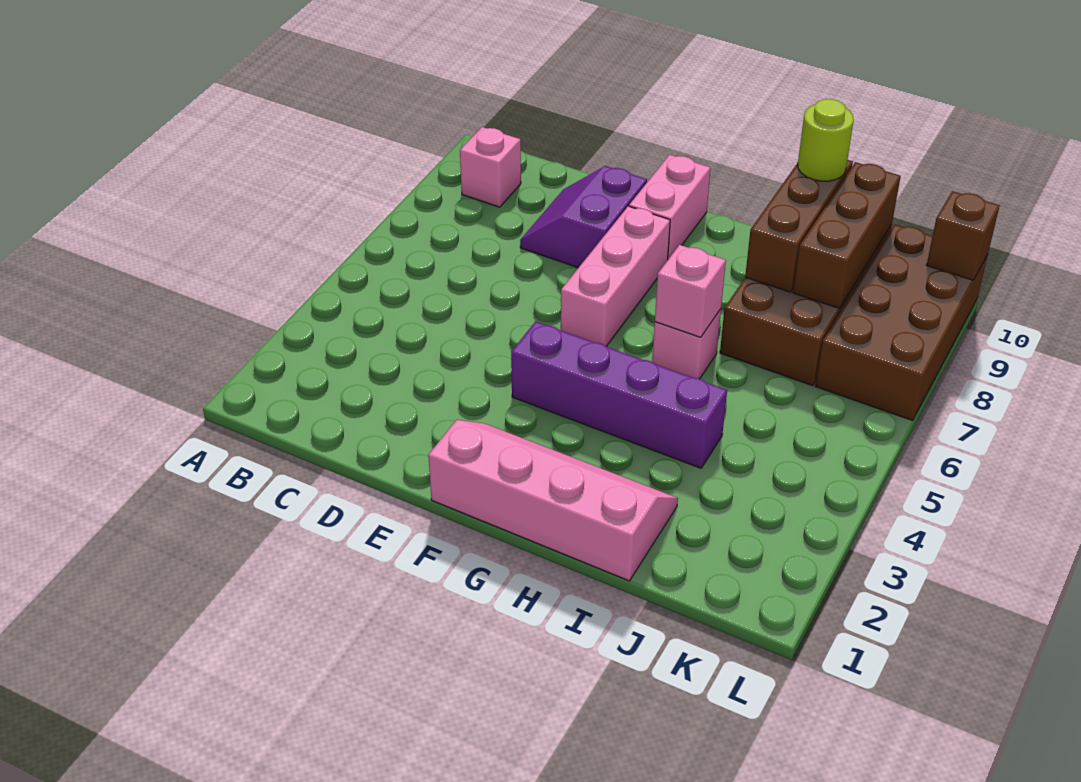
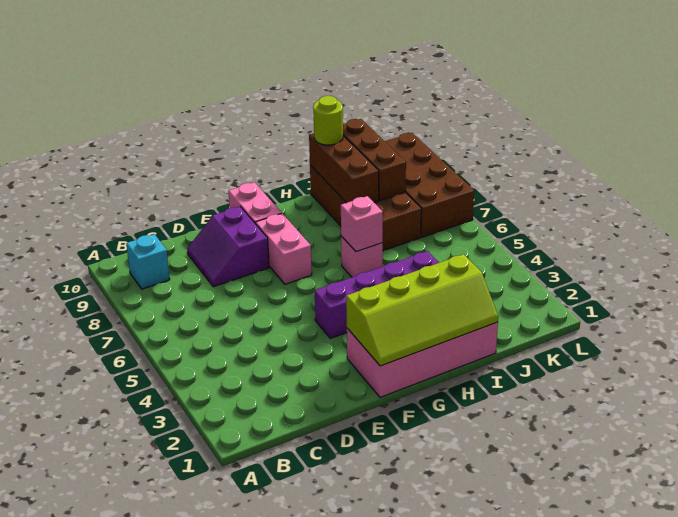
pink 1x1 brick [460,127,521,207] -> cyan 1x1 brick [126,234,170,289]
pink 2x4 slope [428,420,678,581] -> pink 2x4 brick [347,322,498,397]
none -> lime 2x4 slope [346,254,498,366]
pink 1x3 brick [561,206,670,346] -> pink 1x2 brick [256,213,312,284]
brown 1x1 brick [927,191,1000,280] -> none

